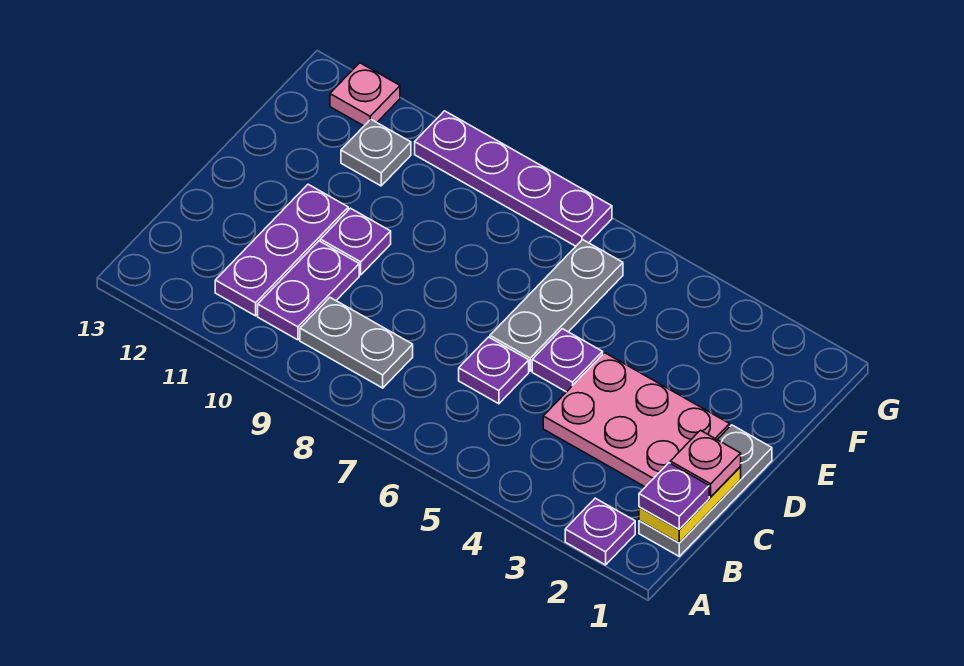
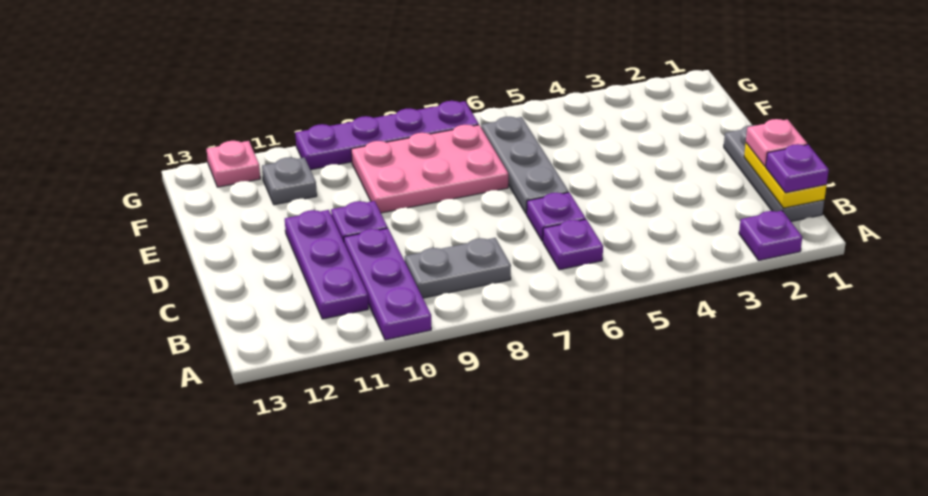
purple 1x2 plate [258,241,359,340] -> purple 1x3 plate [344,228,431,340]
pink 2x3 plate [543,353,730,487] -> pink 2x3 plate moved to [351,125,508,213]
purple 1x1 plate [532,329,603,392] -> purple 1x1 plate moved to [543,219,603,270]

